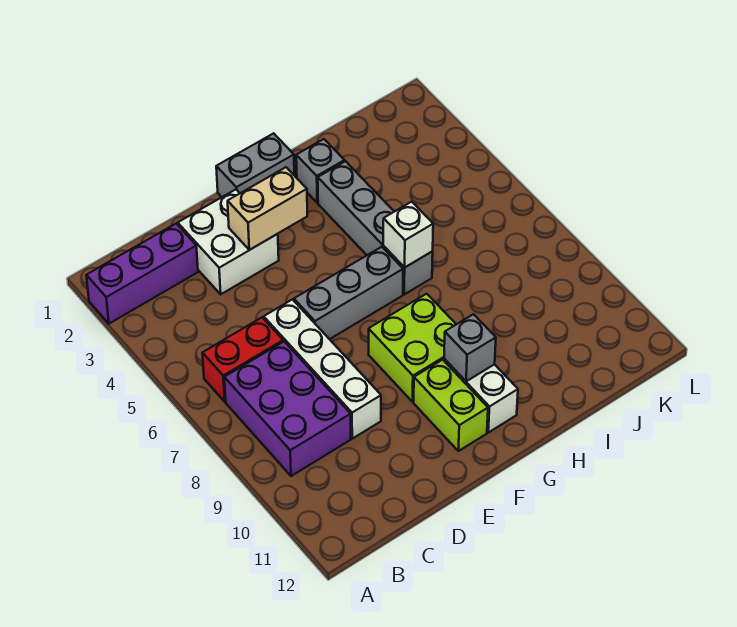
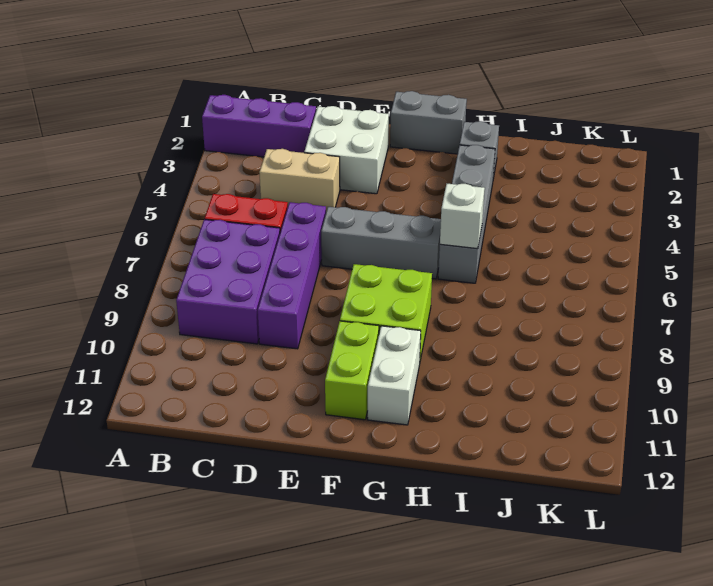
white 1x4 brick [264,300,381,439] -> purple 1x4 brick [258,202,326,349]
tan 1x2 brick [228,167,307,250] -> tan 1x2 brick moved to [259,149,340,212]
grey 1x1 brick [444,314,496,381] -> none

